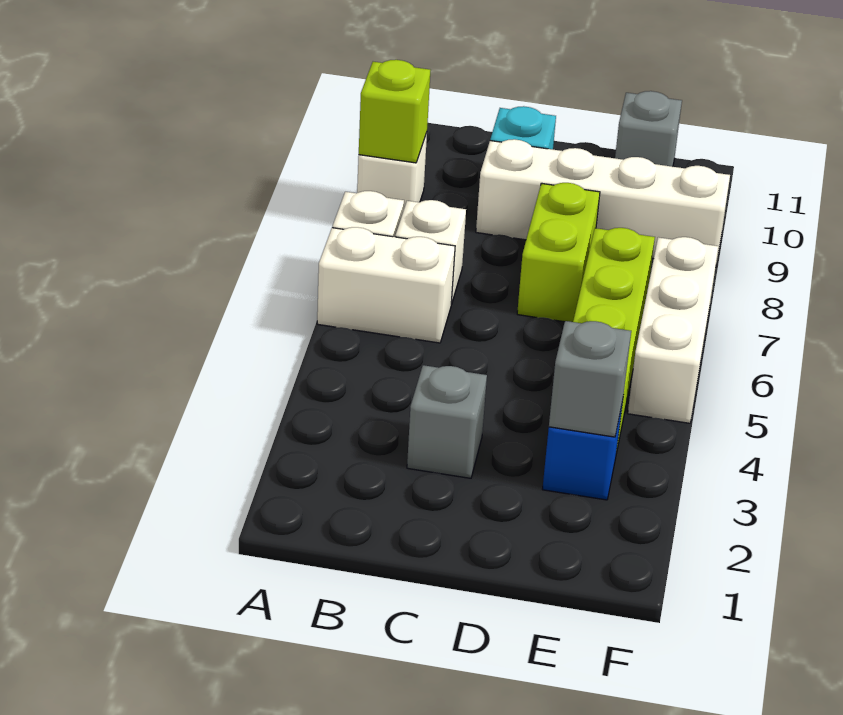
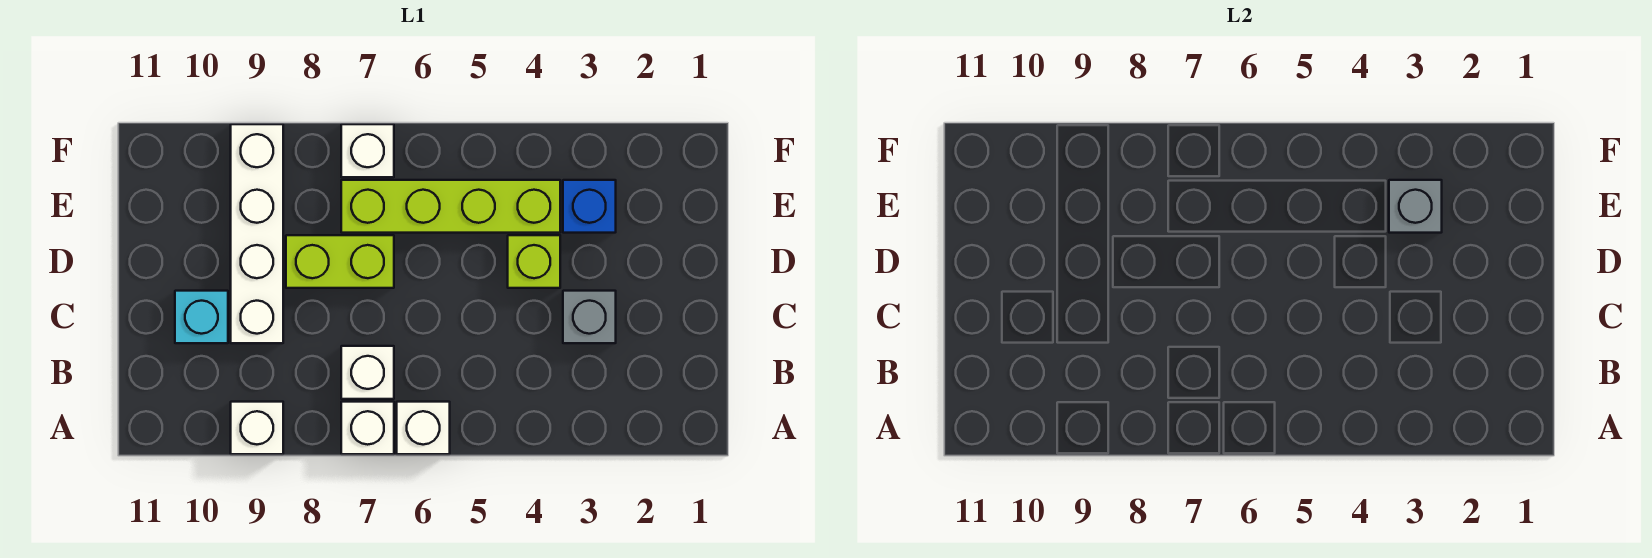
white 1x2 brick [317,227,455,343] -> white 1x1 brick [397,402,450,454]
lime 1x1 brick [359,60,430,163] -> lime 1x1 brick moved to [508,235,560,288]
grey 1x1 brick [615,91,682,167] -> none
white 1x3 brick [628,237,718,423] -> white 1x1 brick [341,124,394,177]

